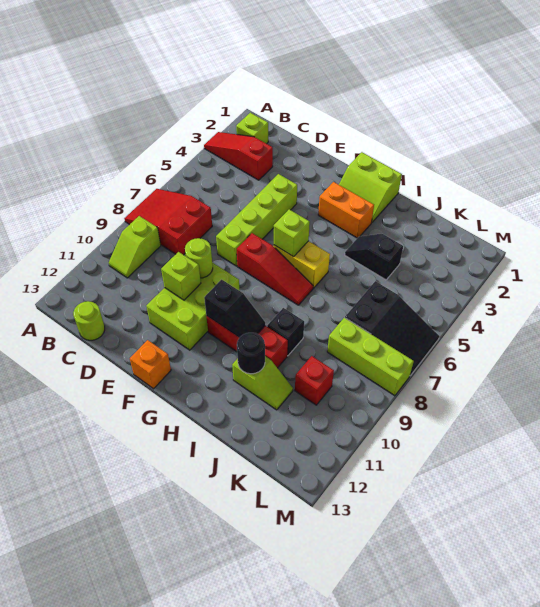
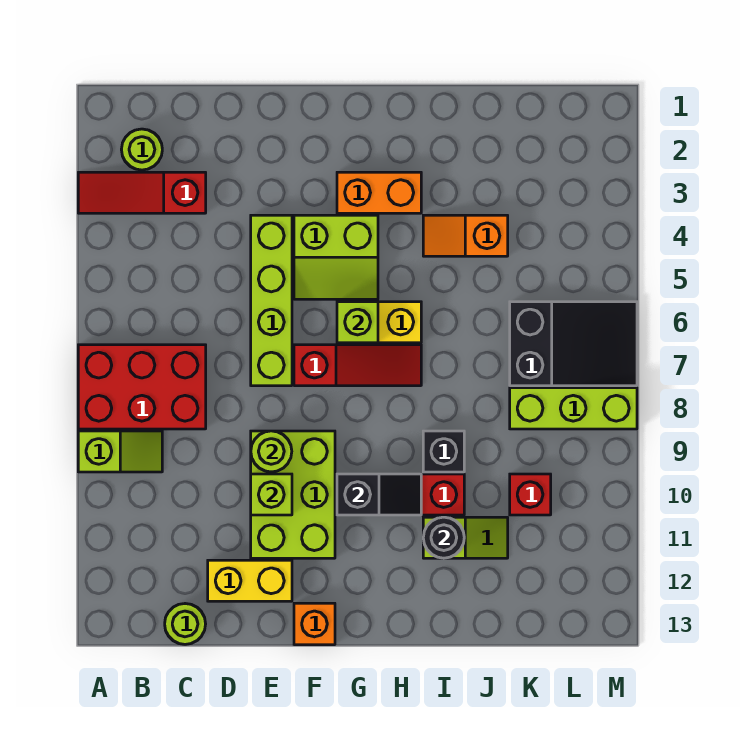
red 2x3 slope [124,189,212,255] -> red 2x3 brick [78,345,206,429]
lime 1x1 brick [236,113,268,144] -> lime 1x1 round brick [121,129,162,170]
lime 1x2 slope [109,216,161,278] -> lime 1x2 slope turned to [78,431,162,472]
none -> yellow 1x2 brick [208,560,292,601]
lime 2x2 slope [339,152,402,222] -> lime 2x2 slope moved to [294,215,378,299]
black 1x2 slope [345,234,403,280] -> orange 1x2 slope [423,215,508,256]

